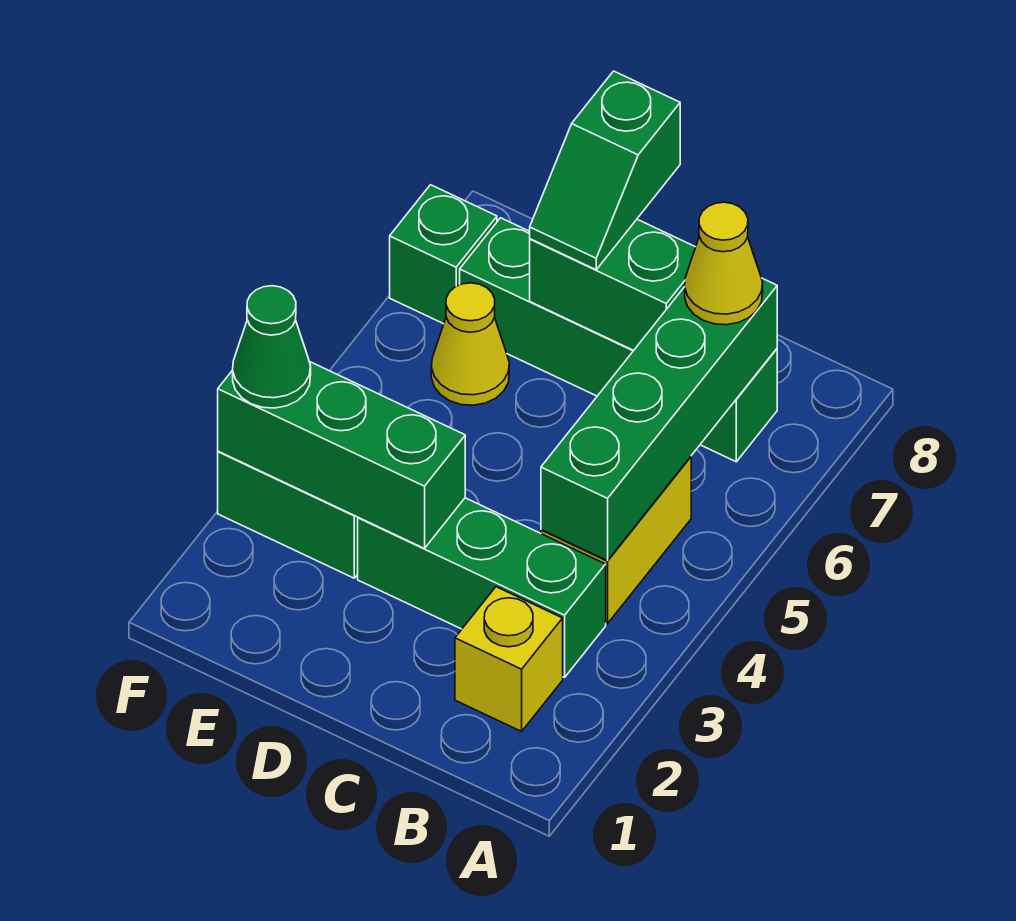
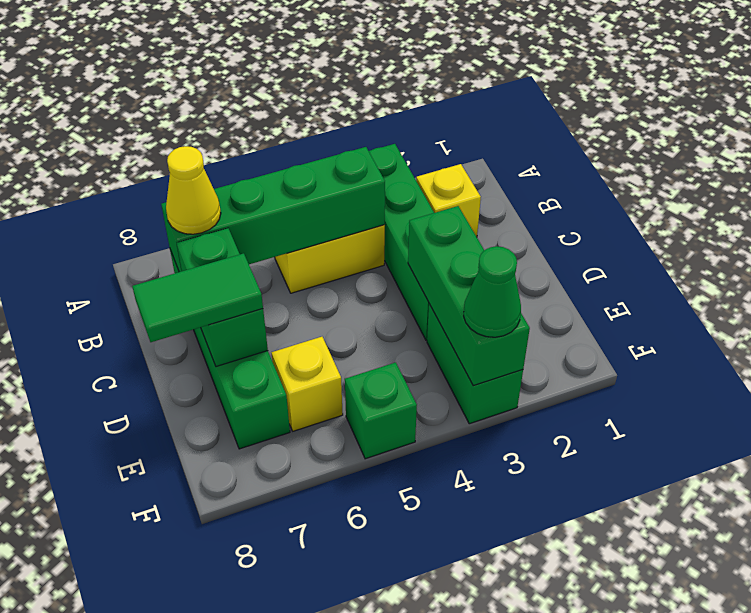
green 1x3 brick [358,498,606,678] -> green 1x4 brick [369,144,434,340]
green 1x2 slope [530,71,680,270] -> green 1x2 tile [132,253,263,342]
yellow 1x1 cone [431,283,509,405] -> yellow 1x1 brick [271,337,343,431]
green 1x1 brick [390,185,497,324] -> green 1x1 brick moved to [345,362,417,459]

